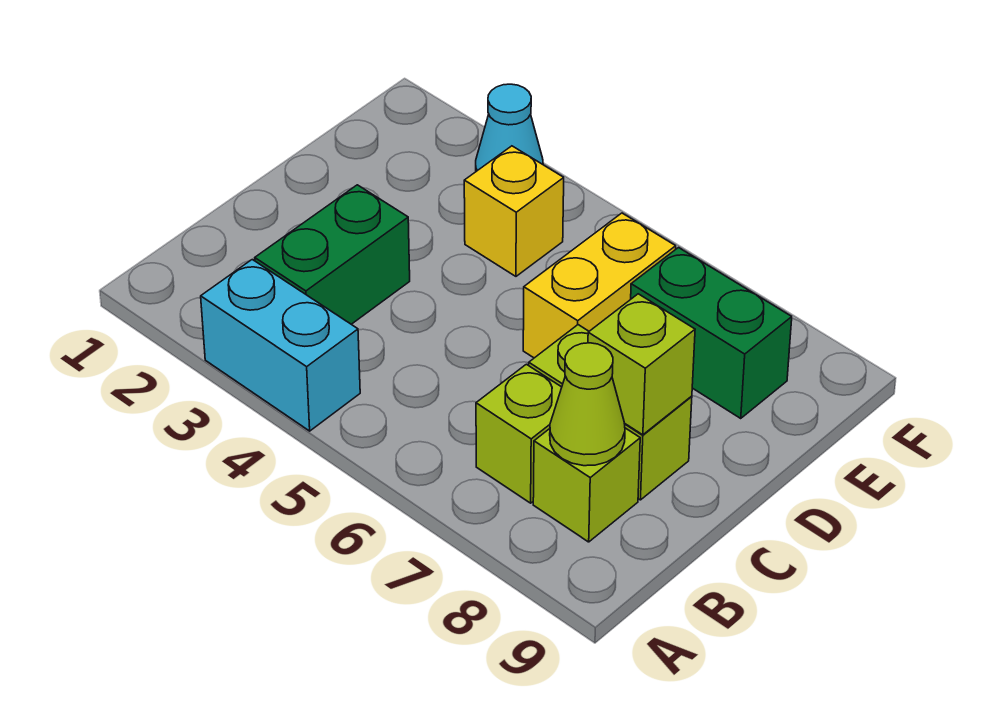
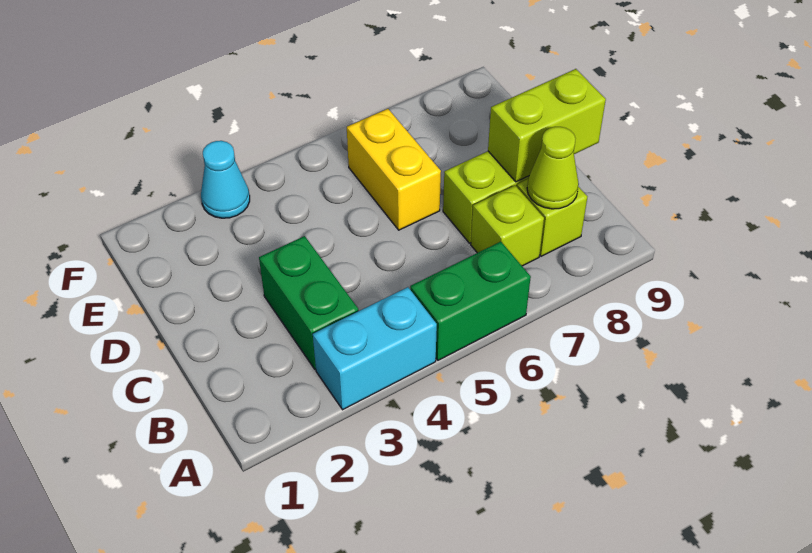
lime 1x1 brick [588,294,695,435] -> lime 1x2 brick [488,69,606,182]
yellow 1x1 brick [464,146,564,276] -> none
green 1x2 brick [631,248,792,418] -> green 1x2 brick moved to [410,242,531,360]

